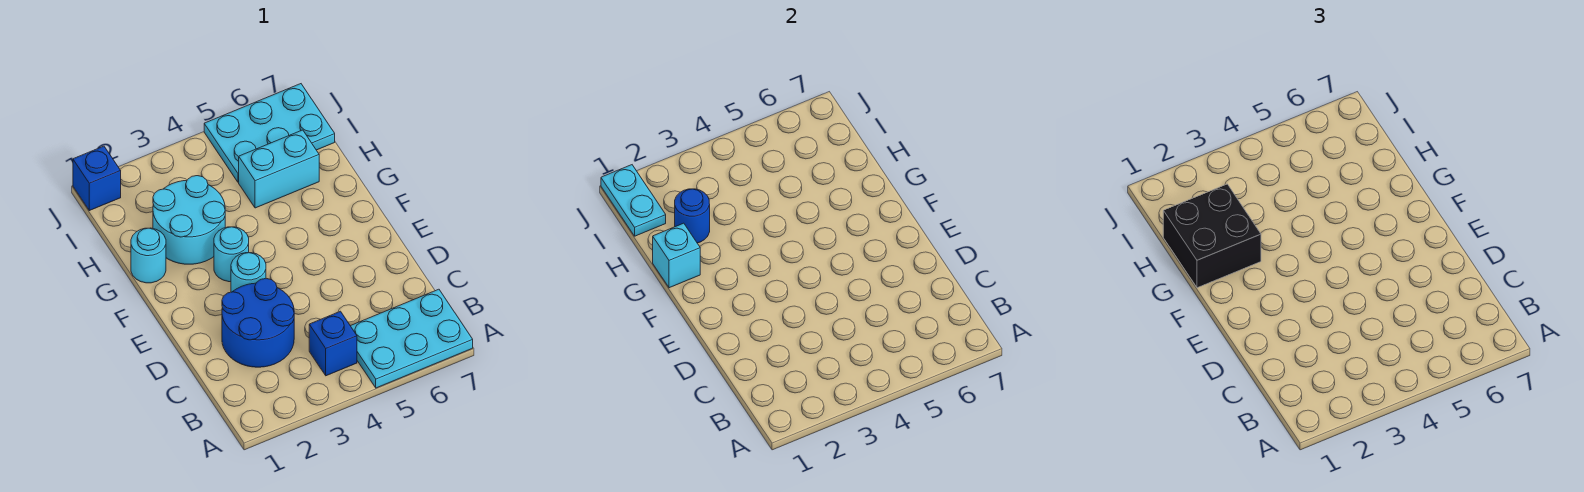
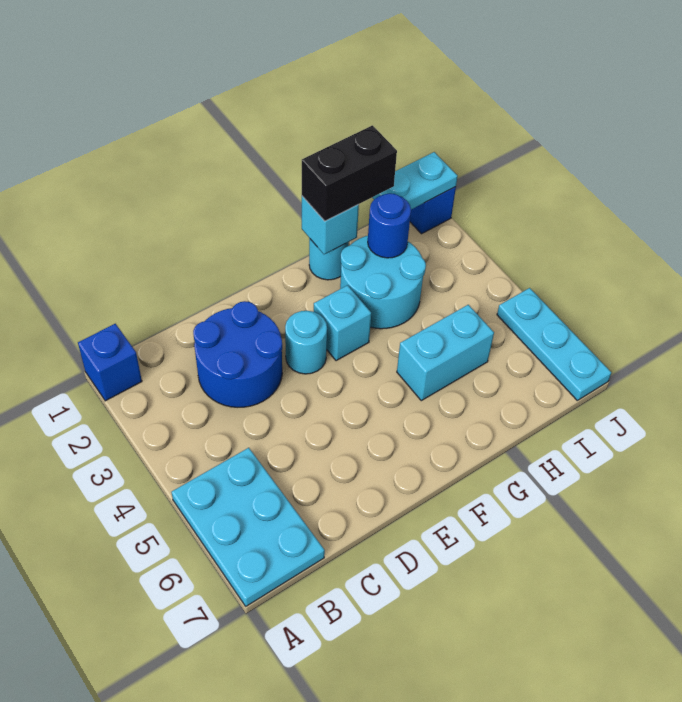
blue 1x1 brick [309,311,357,376] -> blue 1x1 brick moved to [78,324,142,401]
cyan 1x1 round brick [214,227,249,282] -> cyan 1x1 brick [314,285,371,361]
black 2x2 brick [1163,184,1261,288] -> black 1x2 brick [302,125,397,221]
cyan 1x2 brick [239,130,319,208] -> cyan 1x2 brick turned to [397,305,494,401]
cyan 2x3 plate [204,84,335,182] -> cyan 1x3 plate [497,288,611,400]

